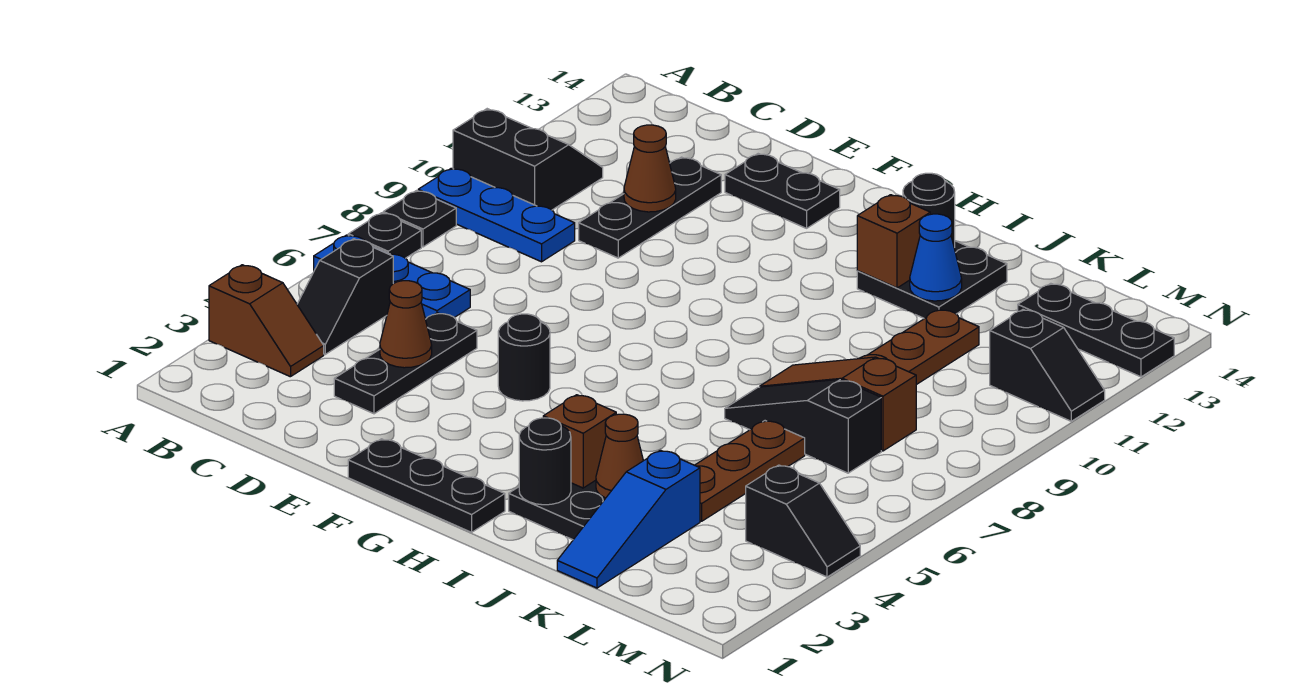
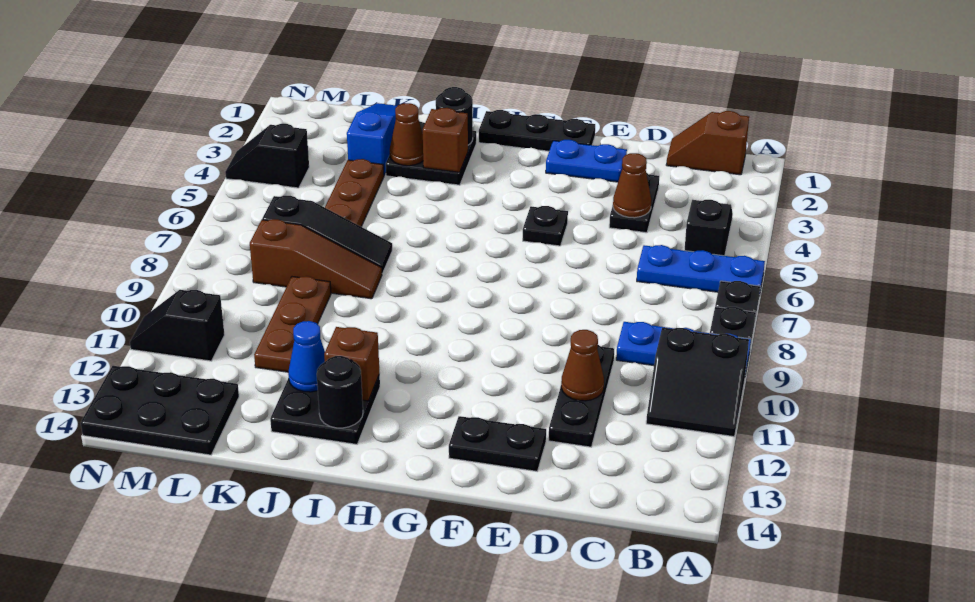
brown 1x2 slope [209,265,324,377] -> brown 1x2 slope moved to [666,111,749,175]
black 1x3 plate [334,313,477,414] -> black 1x2 plate [609,173,659,233]
none -> blue 1x2 plate [546,140,627,182]
black 1x1 round brick [498,314,550,401] -> black 1x1 plate [523,206,568,246]
black 1x3 plate [1018,283,1174,377] -> black 2x3 plate [81,366,239,455]

